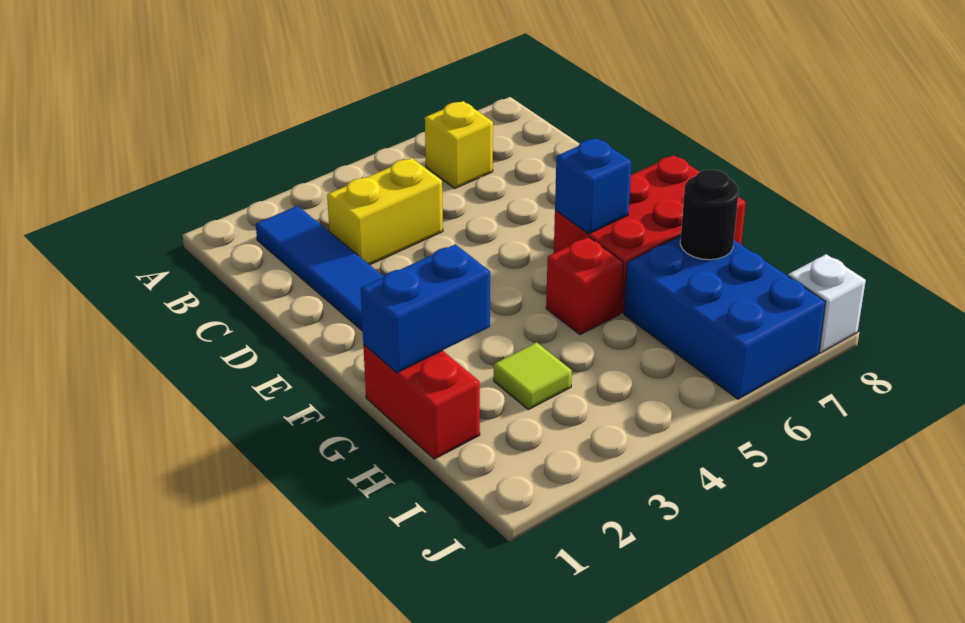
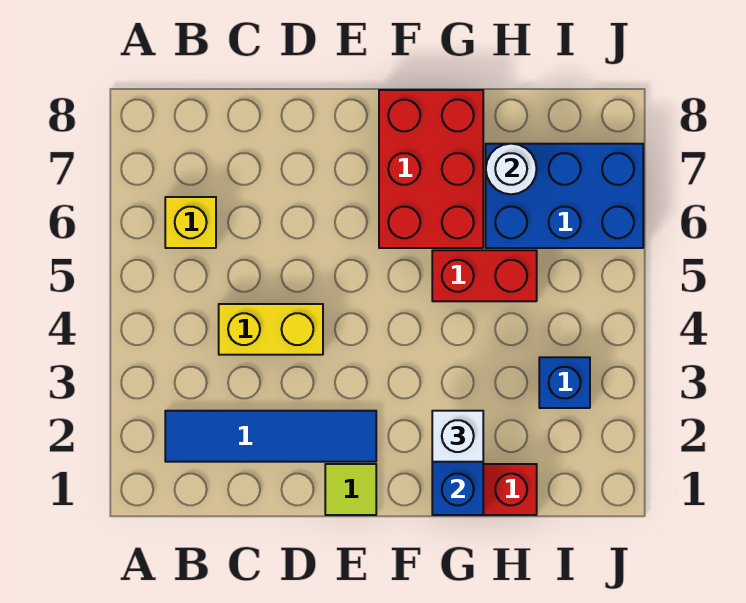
yellow 1x2 brick [327,158,443,265] -> yellow 1x2 brick turned to [219,304,323,355]
blue 1x1 brick [555,138,631,234] -> blue 1x1 brick moved to [539,357,590,408]
red 1x1 brick [546,237,623,335] -> red 1x2 brick [432,250,537,301]
lime 1x1 tile [494,343,572,410] -> lime 1x1 tile moved to [325,464,376,515]
black 1x1 round brick [680,170,739,260] -> white 1x1 round brick [486,144,537,194]
white 1x1 brick [788,254,866,353] -> white 1x1 brick moved to [432,411,483,462]

